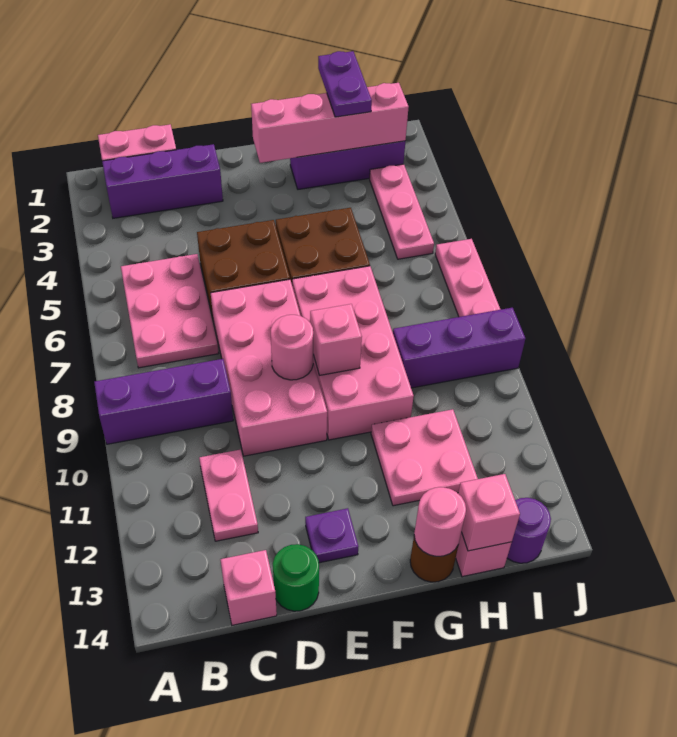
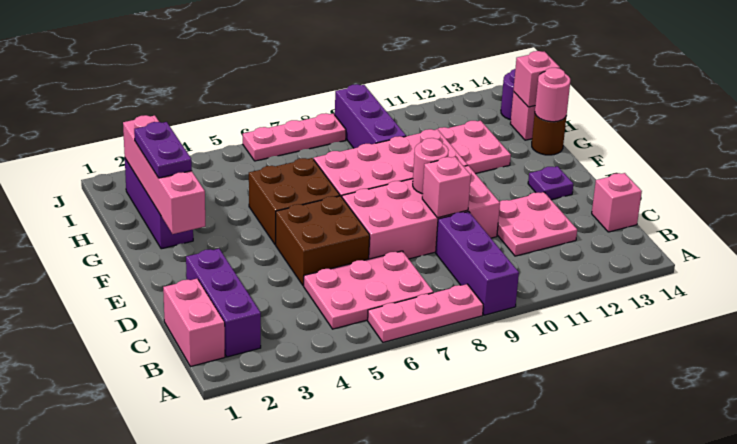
pink 1x2 plate [199,450,258,541] -> pink 2x2 plate [497,192,577,256]
green 1x1 round brick [273,544,319,611] -> none
pink 1x1 brick [310,304,362,376] -> pink 1x1 brick moved to [422,157,471,218]
purple 1x2 plate [318,51,372,117] -> purple 1x2 plate turned to [134,122,192,178]
pink 1x3 plate [370,164,434,259] -> pink 1x3 plate moved to [368,284,483,342]

